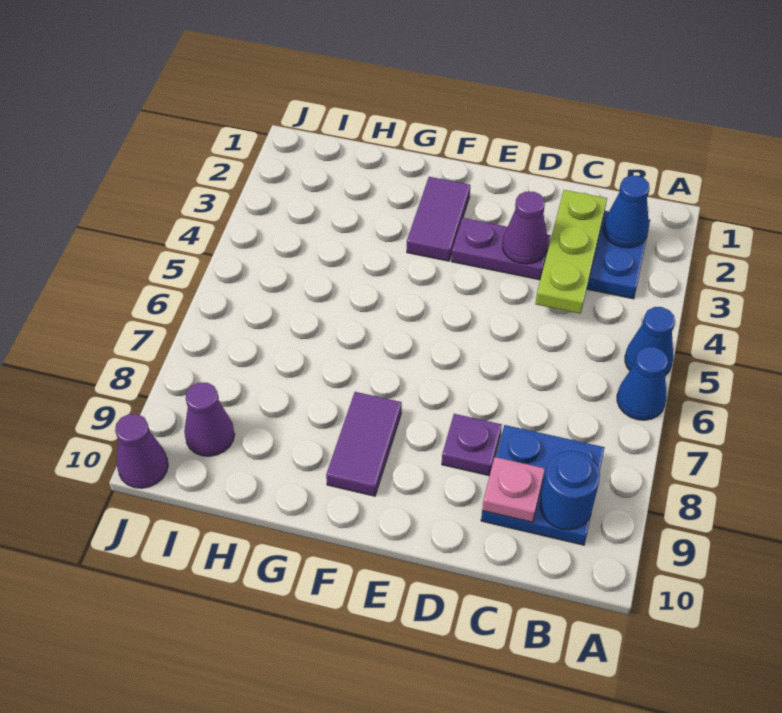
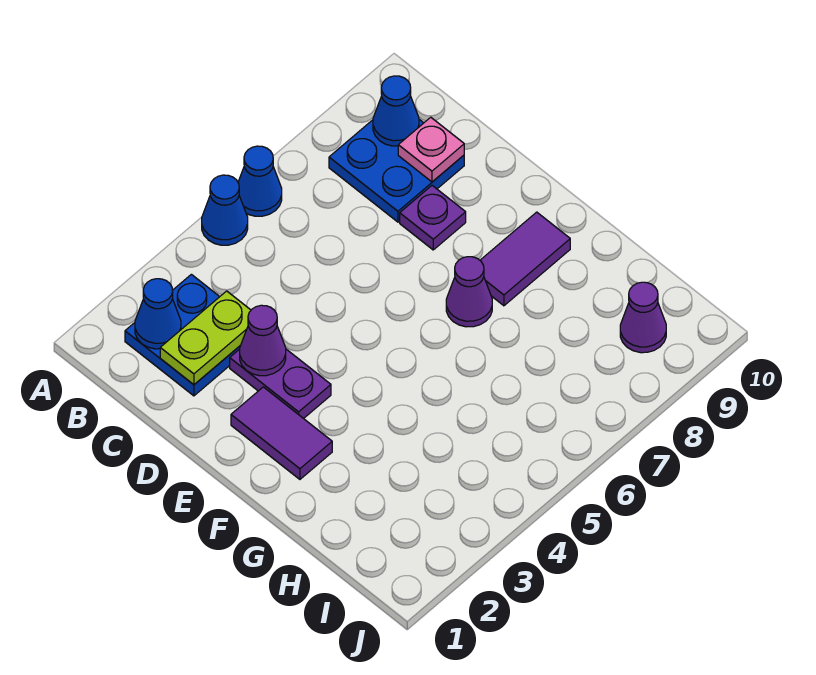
blue 1x1 round brick [540,451,600,530] -> blue 1x1 cone [373,76,419,146]
lime 1x3 plate [535,190,607,314] -> lime 1x2 plate [160,291,251,385]
purple 1x2 tile [407,177,470,261] -> purple 1x2 tile turned to [231,387,332,479]
purple 1x1 cone [115,414,168,488] -> purple 1x1 cone moved to [446,257,492,327]

